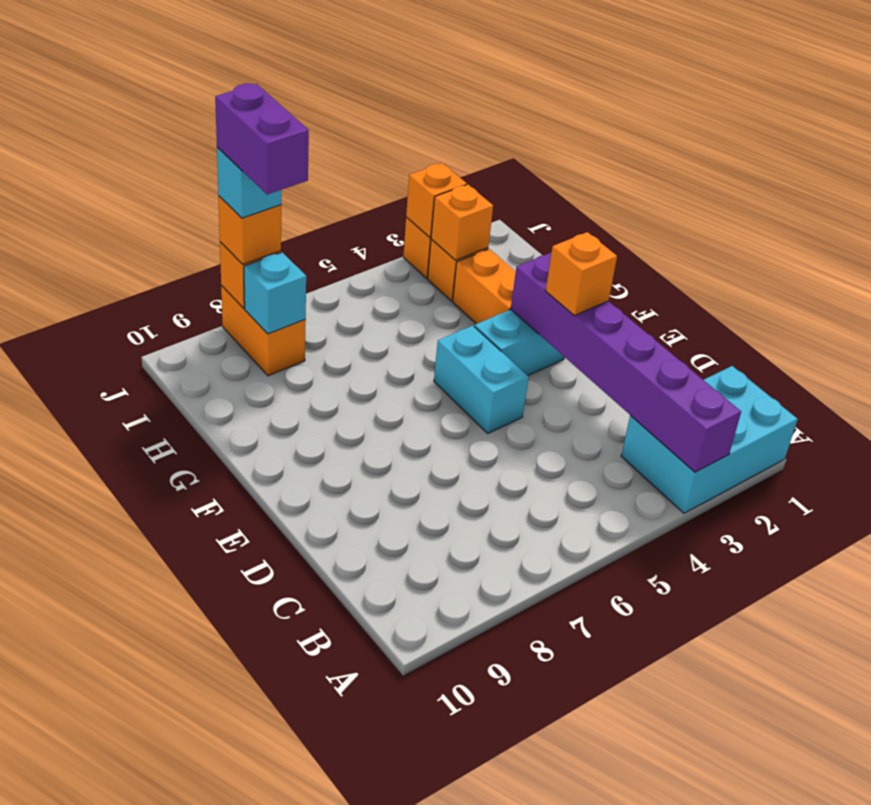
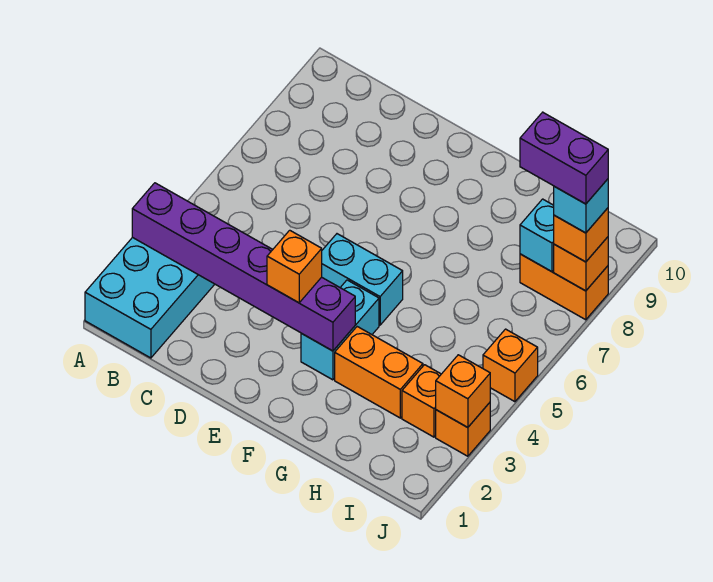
orange 1x1 brick [431,185,493,260] -> orange 1x1 brick moved to [483,329,538,402]

